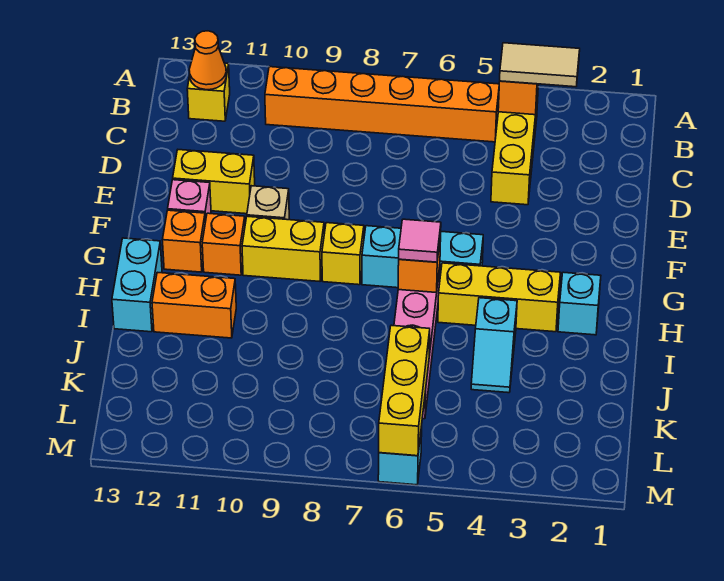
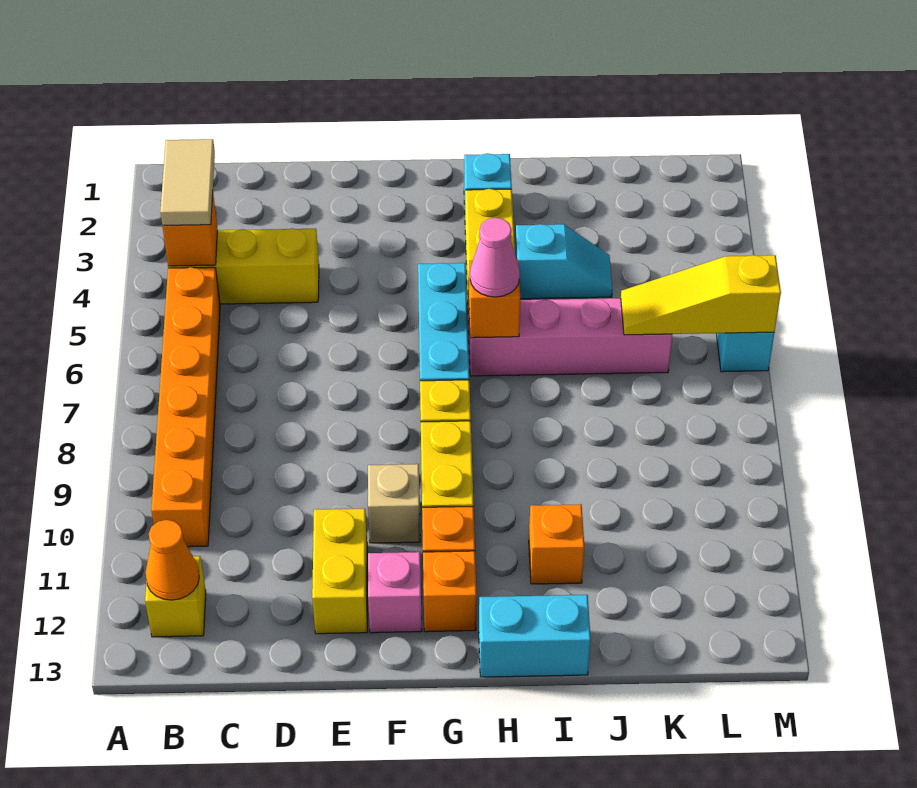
pink 1x1 tile [399,219,441,262] -> pink 1x1 cone [470,218,520,297]
orange 1x2 brick [152,272,236,338] -> orange 1x1 brick [529,504,584,584]
yellow 1x3 brick [379,325,430,456] -> yellow 1x3 slope [621,255,781,335]

